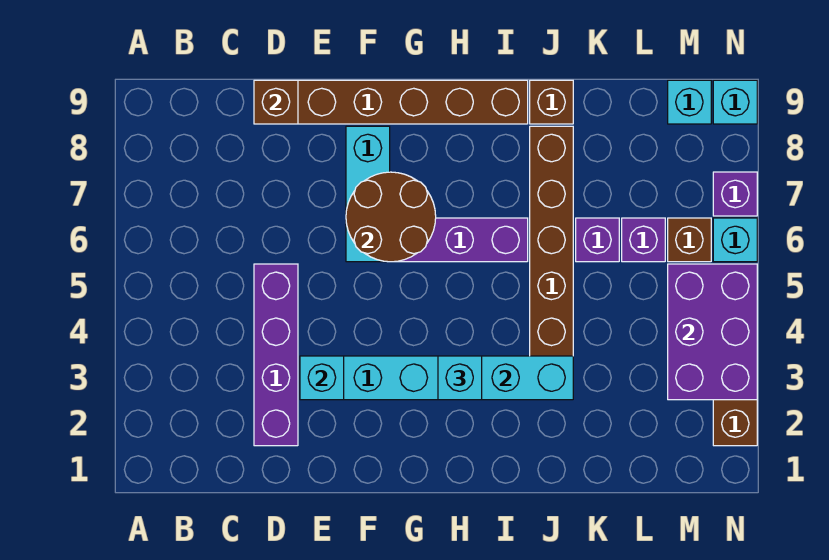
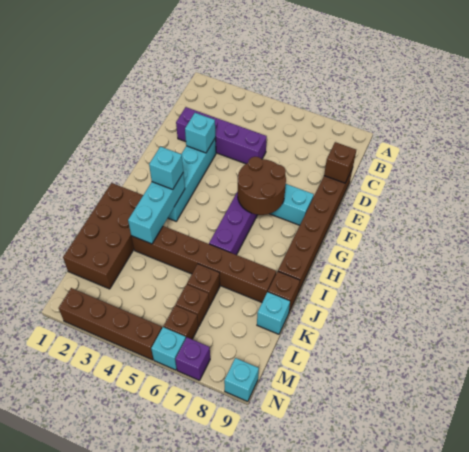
none -> brown 2x4 brick [63,183,143,289]
purple 1x1 brick [576,218,619,262] -> brown 1x1 brick [187,264,220,306]
purple 1x1 brick [622,218,665,262] -> brown 1x1 brick [176,284,209,327]
purple 2x3 brick [668,264,757,400] -> none
cyan 1x1 brick [668,80,711,124] -> cyan 1x1 brick moved to [257,292,290,334]

